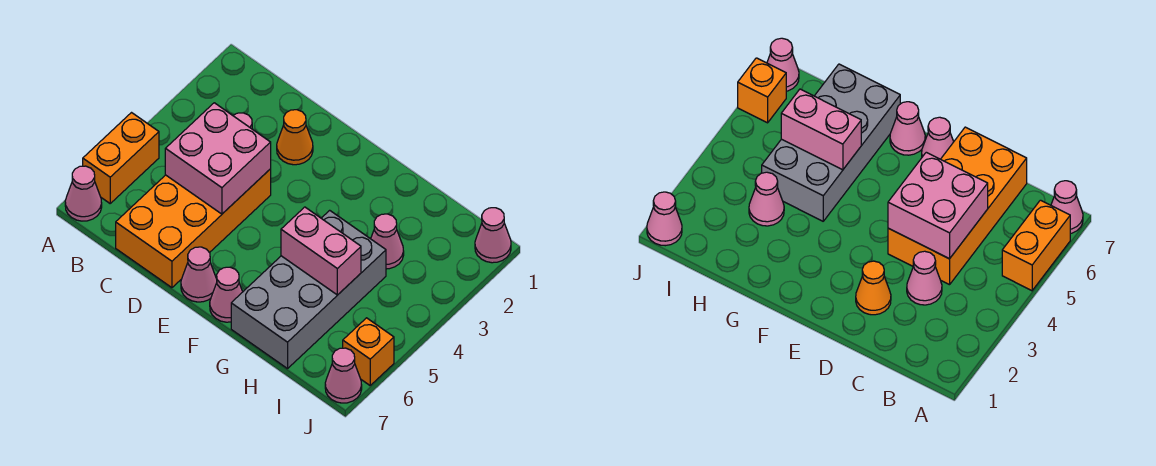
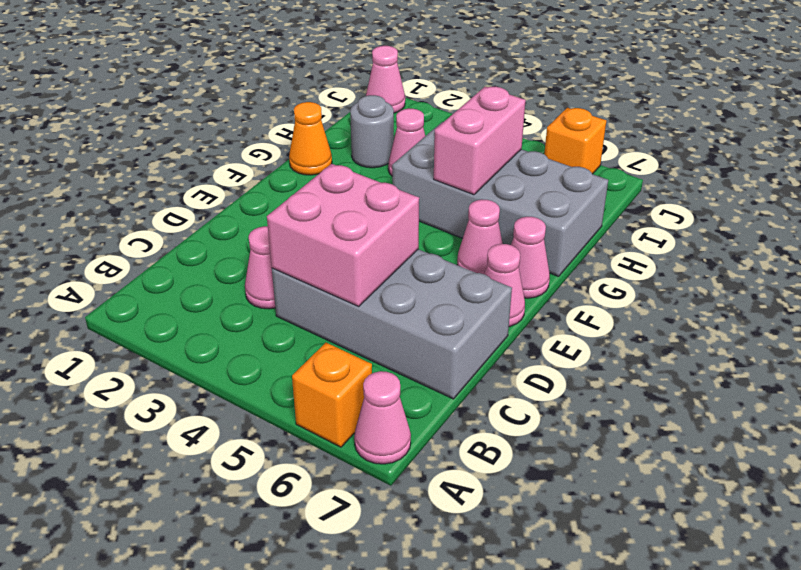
orange 1x2 brick [83,113,159,203] -> orange 1x1 brick [292,343,372,447]
orange 2x4 brick [116,169,271,288] -> grey 2x4 brick [272,249,512,399]
orange 1x1 cone [277,110,313,165] -> orange 1x1 cone moved to [289,102,332,175]
none -> grey 1x1 round brick [350,95,394,168]
pink 1x1 cone [325,348,362,403] -> pink 1x1 cone moved to [457,199,503,274]

